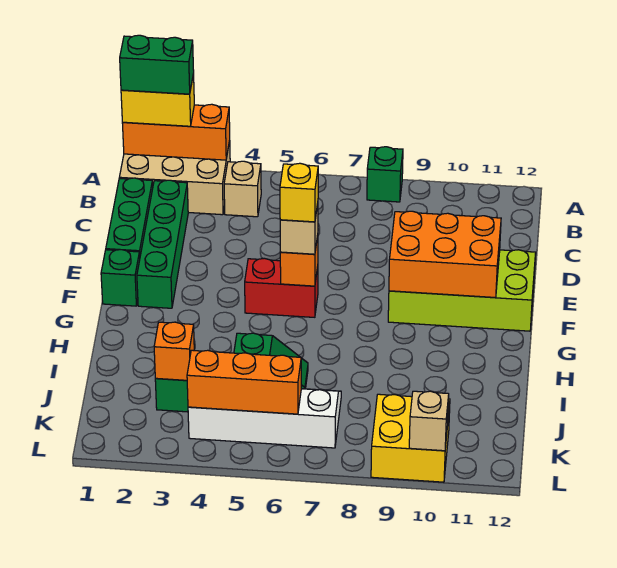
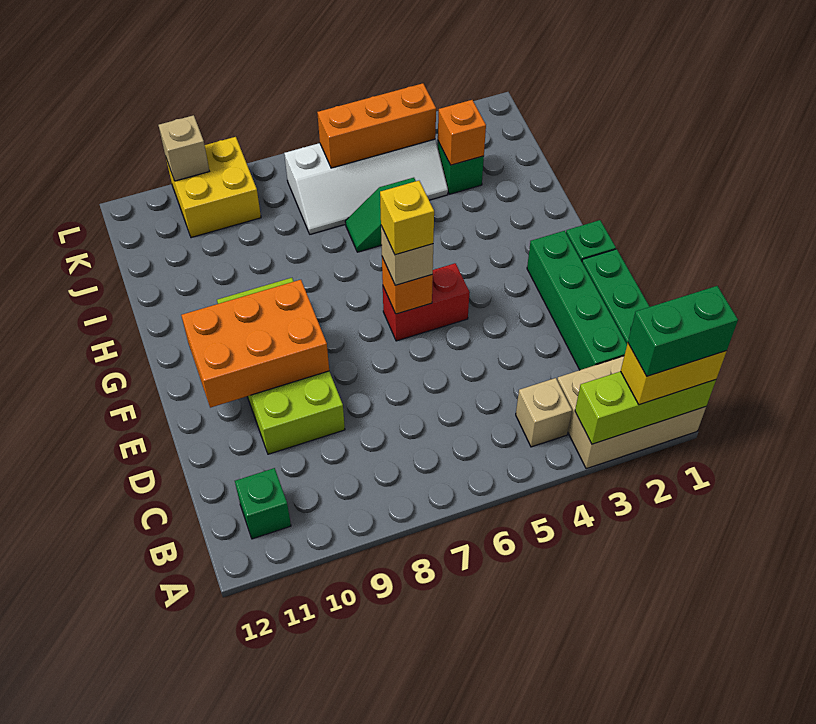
orange 1x3 brick [122,104,230,160] -> lime 1x3 brick [575,371,716,444]
green 1x1 brick [367,147,403,202] -> green 1x1 brick moved to [235,468,291,539]
lime 2x4 brick [388,250,536,331] -> lime 2x4 brick turned to [217,278,345,454]

